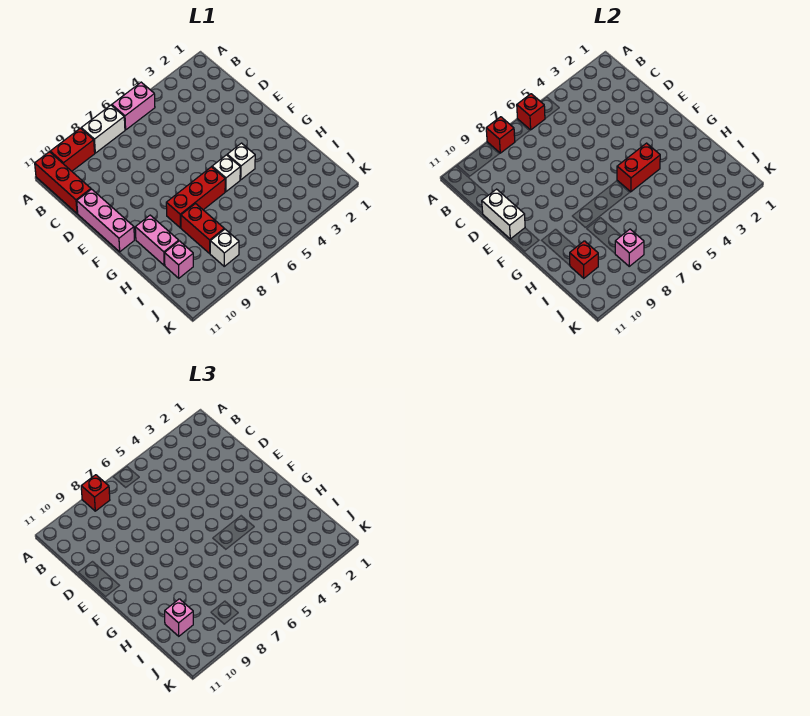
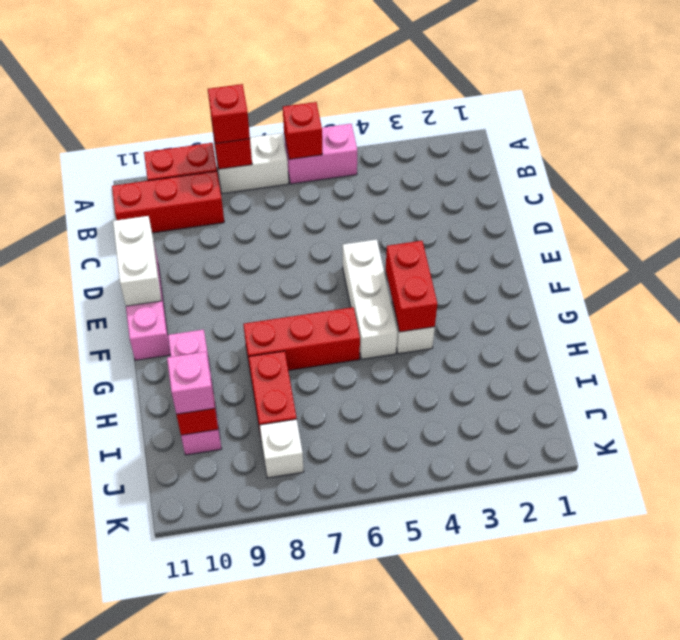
red 1x3 brick [35,152,91,214] -> red 1x3 brick turned to [112,171,224,233]
red 1x2 brick [617,143,660,192] -> red 1x2 brick turned to [386,241,437,332]
white 1x1 brick [212,155,240,192] -> white 1x3 brick [343,239,397,359]
pink 1x1 brick [615,229,644,266] -> none

